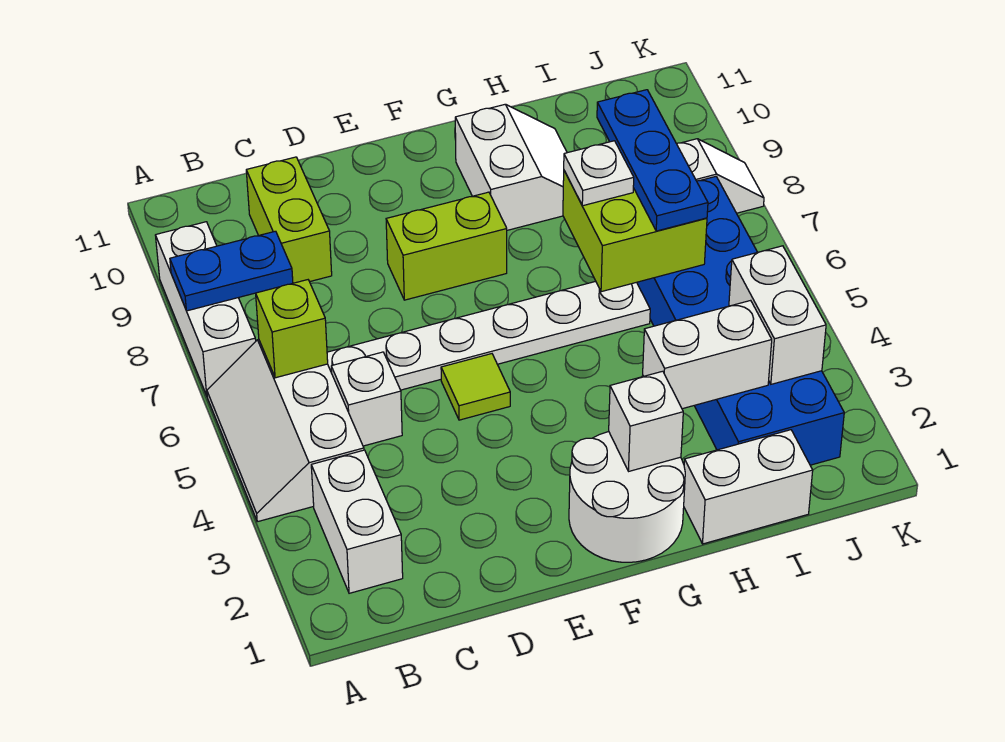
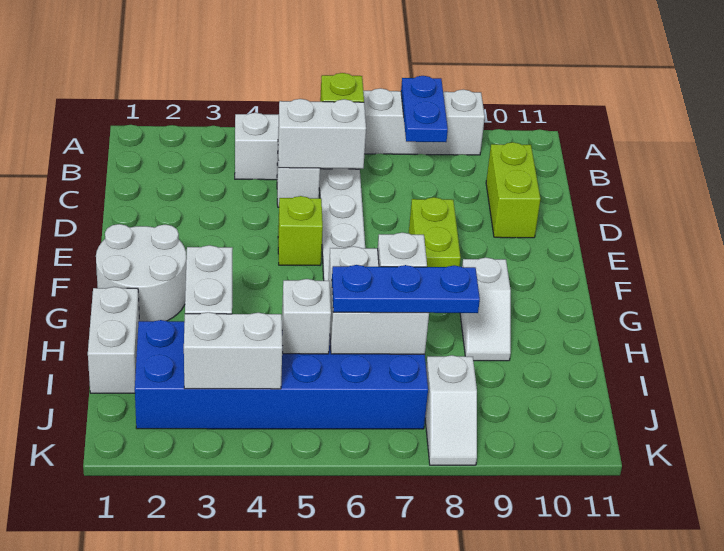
white 1x2 brick [311,450,403,593] -> white 1x2 brick moved to [278,99,366,169]
lime 1x2 brick [246,157,332,283] -> lime 1x2 brick turned to [486,142,540,238]
lime 1x1 tile [441,354,510,420] -> lime 1x1 brick [278,196,323,265]
white 1x1 brick [609,371,683,471] -> white 1x1 brick moved to [282,279,331,354]
white 2x2 slope [455,104,567,230] -> white 1x2 slope [460,258,511,361]
lime 2x2 brick [563,171,707,292] -> white 2x2 brick [328,246,429,354]

